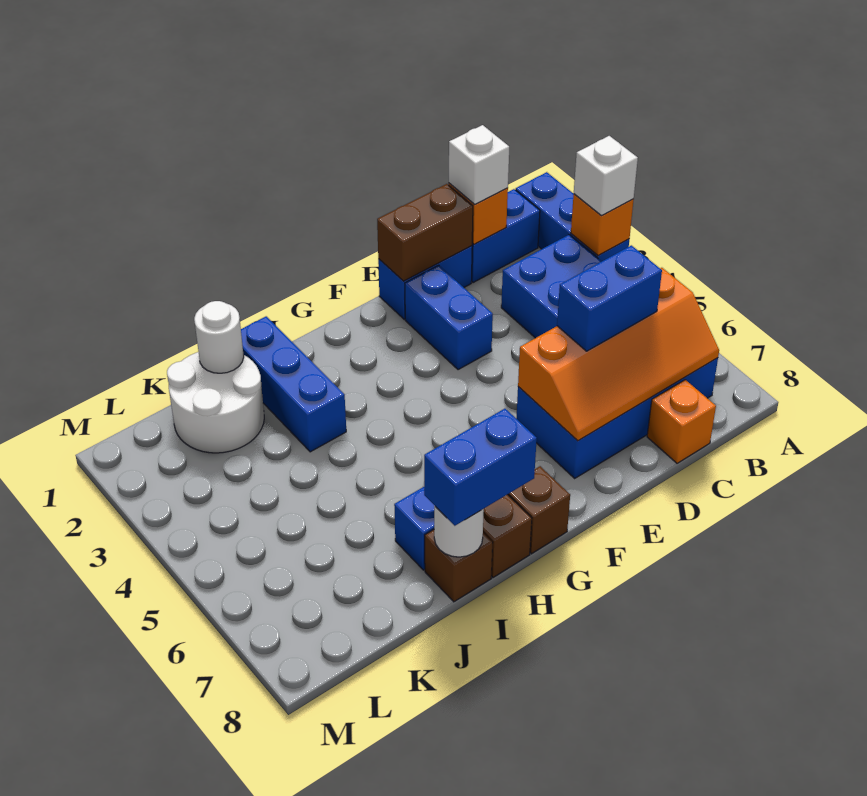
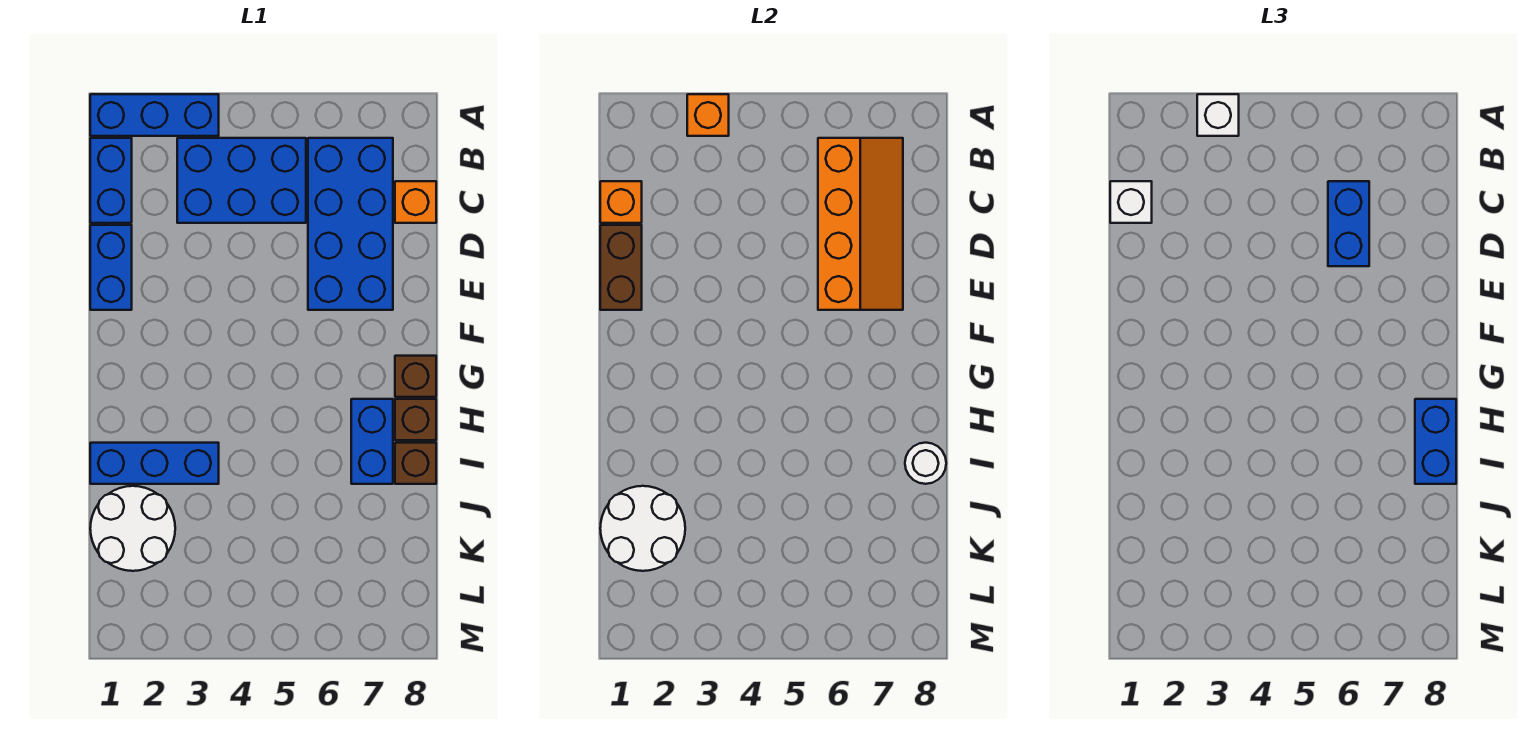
blue 1x2 brick [405,265,493,370] -> none
white 1x1 round brick [194,301,244,373] -> white 2x2 round brick [600,486,685,571]

